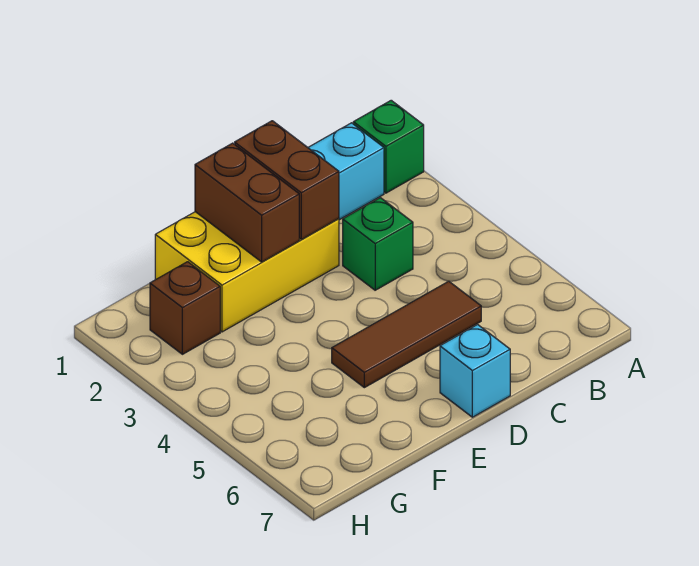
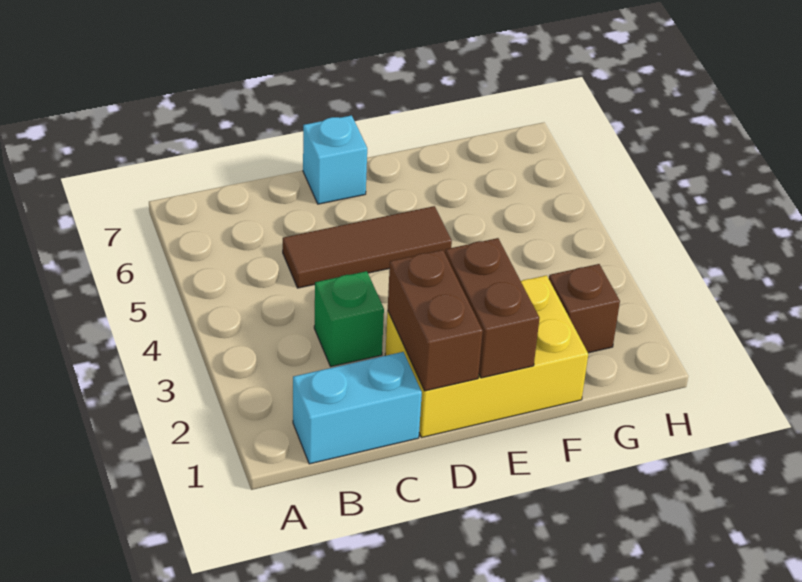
green 1x1 brick [353,100,424,193] -> none

